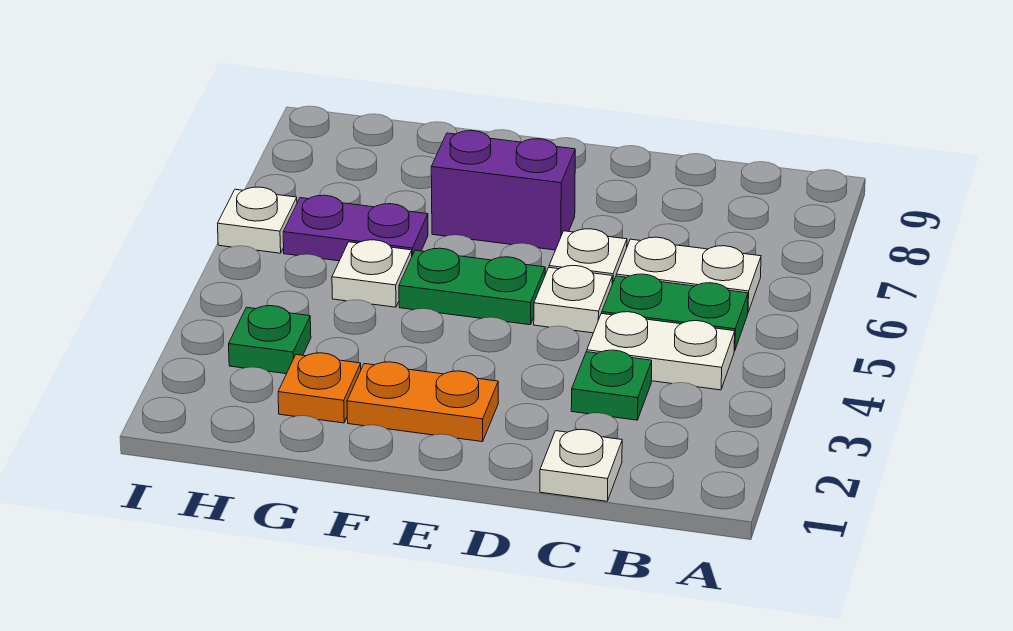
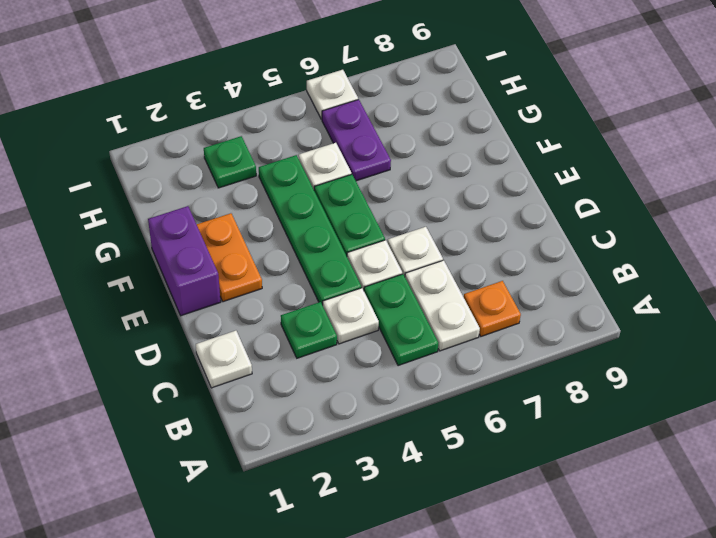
white 1x2 plate [587,312,735,390] -> white 1x1 plate [323,288,379,344]
none -> green 1x4 plate [259,155,361,305]
purple 1x2 brick [431,131,575,250] -> purple 1x2 brick moved to [148,206,221,316]
orange 1x1 plate [278,353,361,423] -> orange 1x1 plate moved to [464,281,521,336]

